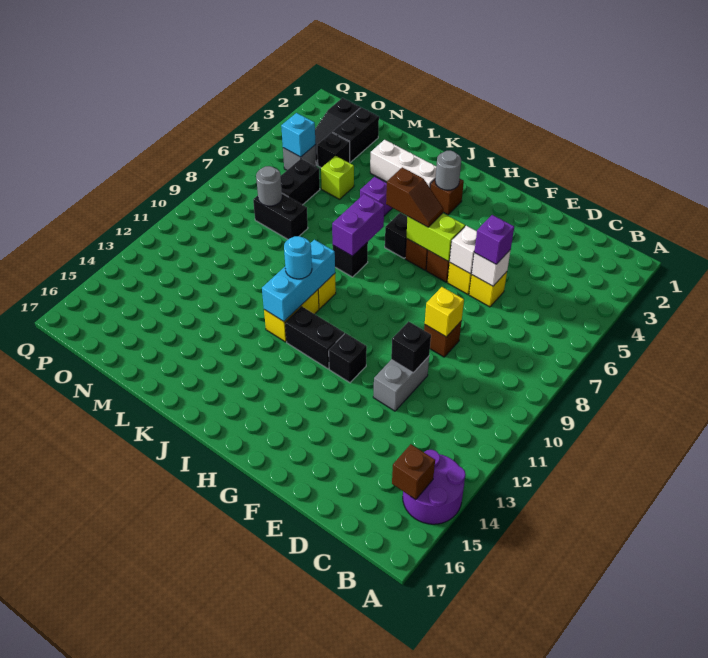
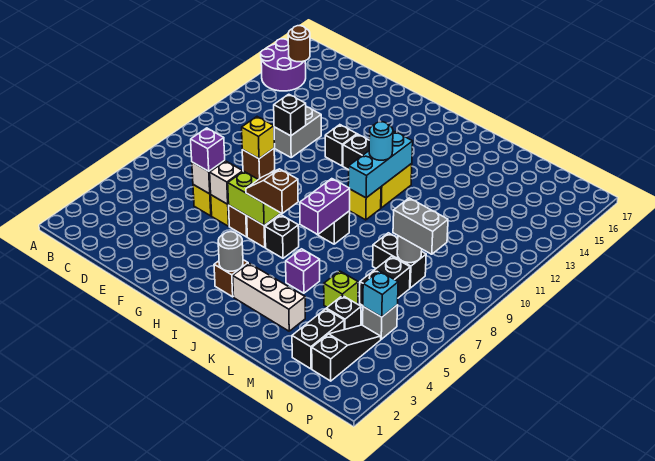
brown 1x1 brick [392,444,435,500] -> brown 1x1 round brick [288,26,310,62]
none -> grey 1x2 brick [393,198,448,254]

